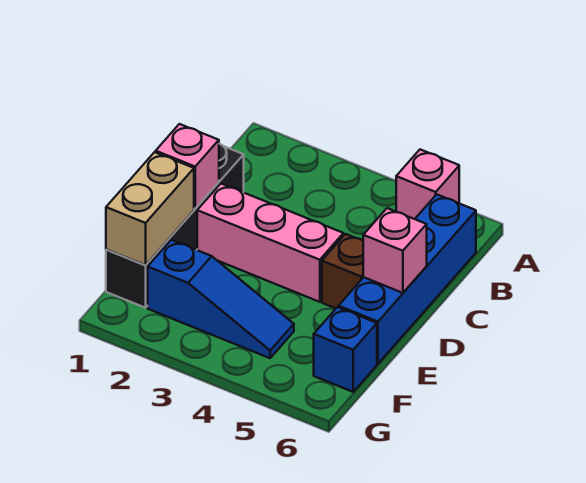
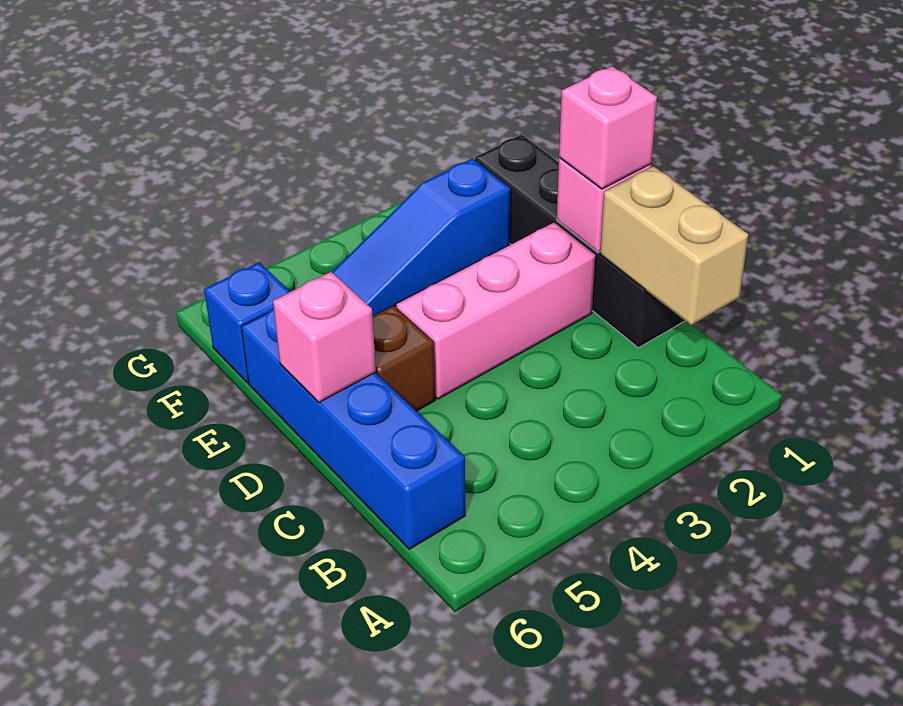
pink 1x1 brick [396,150,459,219] -> pink 1x1 brick moved to [559,66,657,189]
tan 1x2 brick [106,152,194,265] -> tan 1x2 brick moved to [600,166,748,325]

